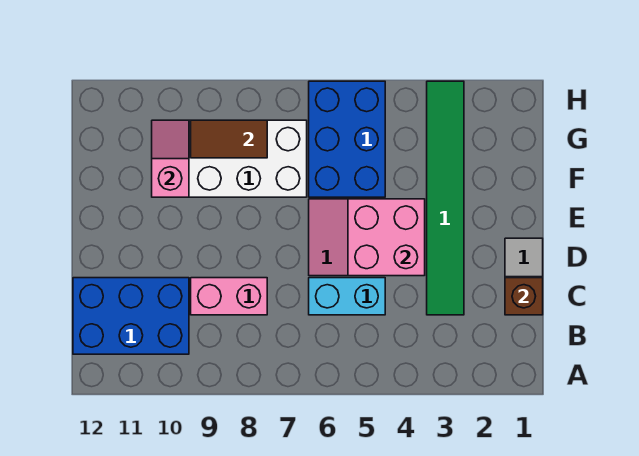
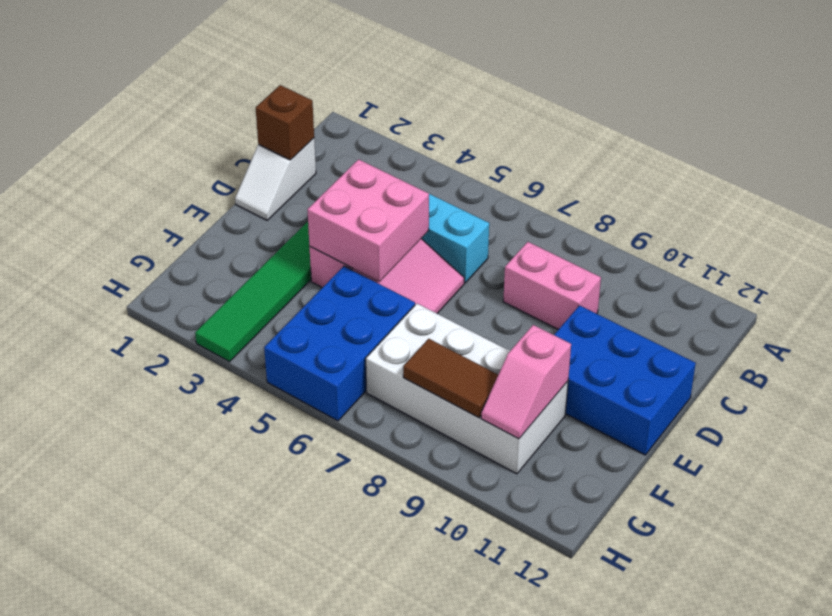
blue 2x3 brick [73,278,189,354] -> blue 2x3 brick moved to [554,305,696,455]

